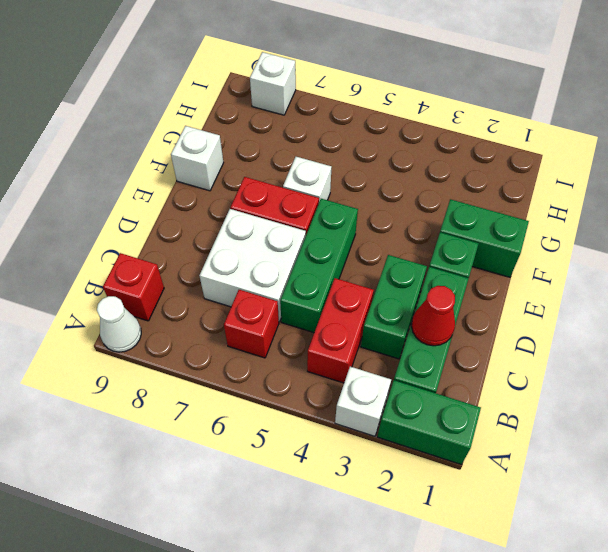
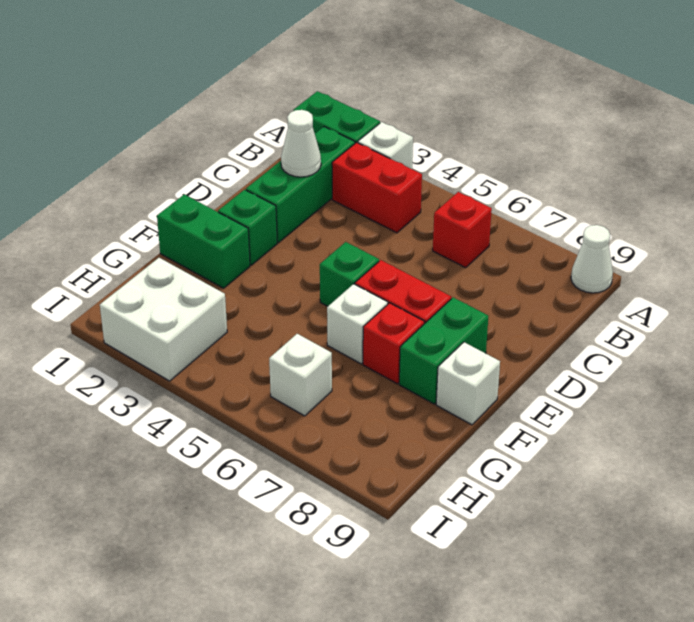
red 1x2 brick [307,278,374,383] -> red 1x2 brick turned to [332,142,422,233]
red 1x1 brick [103,253,164,321] -> red 1x1 brick moved to [363,303,424,384]
red 1x1 cone [412,286,455,346] -> white 1x1 cone [281,110,321,177]
green 1x2 brick [361,255,427,359] -> green 1x2 brick moved to [399,297,488,404]
green 1x3 brick [280,199,358,332] -> green 1x1 brick [320,242,379,306]
white 2x2 brick [199,209,306,322] -> white 2x2 brick moved to [100,258,227,381]
white 1x1 brick [250,52,296,115] -> white 1x1 brick moved to [269,334,332,416]

